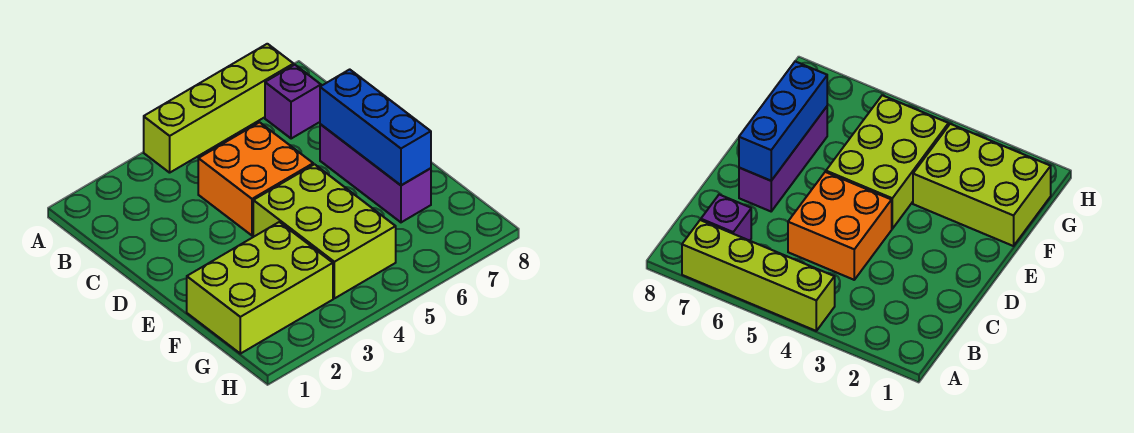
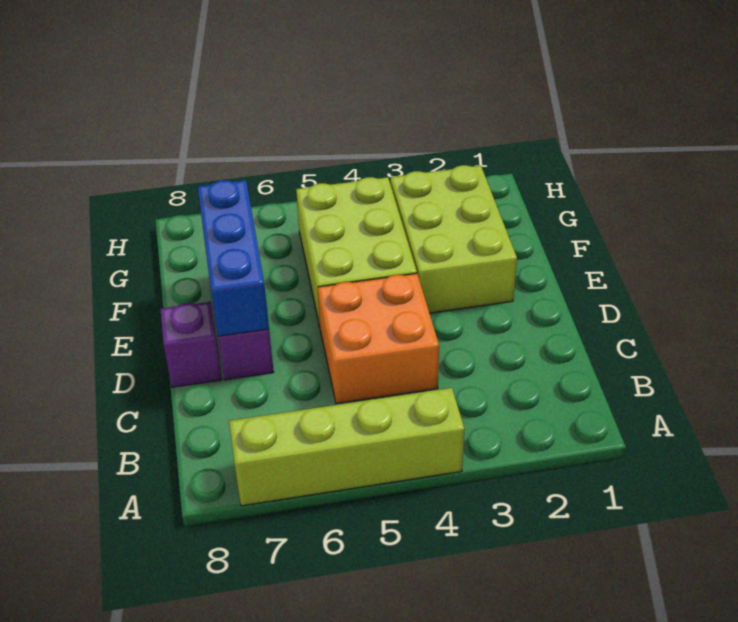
purple 1x1 brick [265,65,321,139] -> purple 1x1 brick moved to [160,302,222,387]
lime 2x3 brick [187,222,333,354] -> lime 2x3 brick turned to [390,165,517,313]

